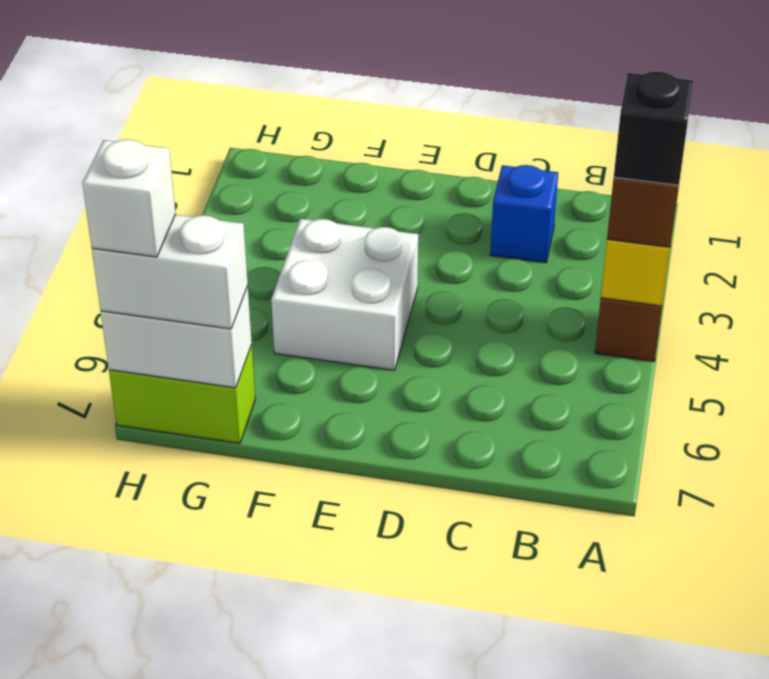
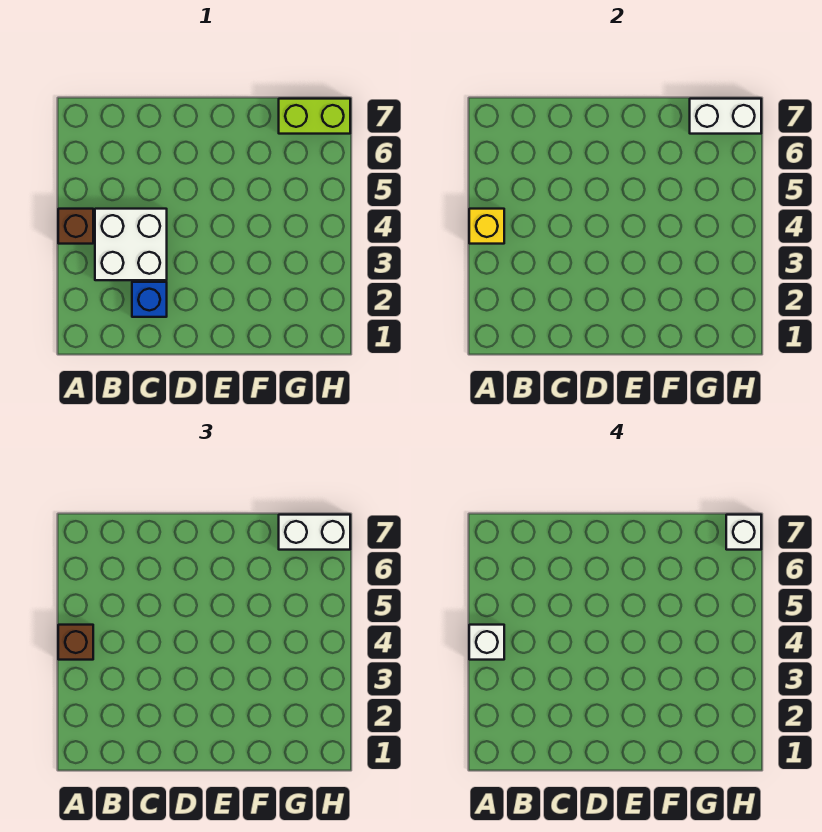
black 1x1 brick [614,72,693,185] -> white 1x1 brick [469,625,504,660]
white 2x2 brick [271,219,418,370] -> white 2x2 brick moved to [95,209,167,280]

